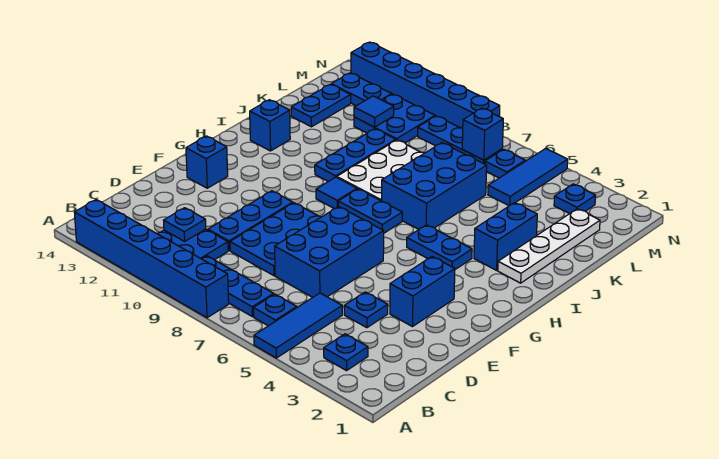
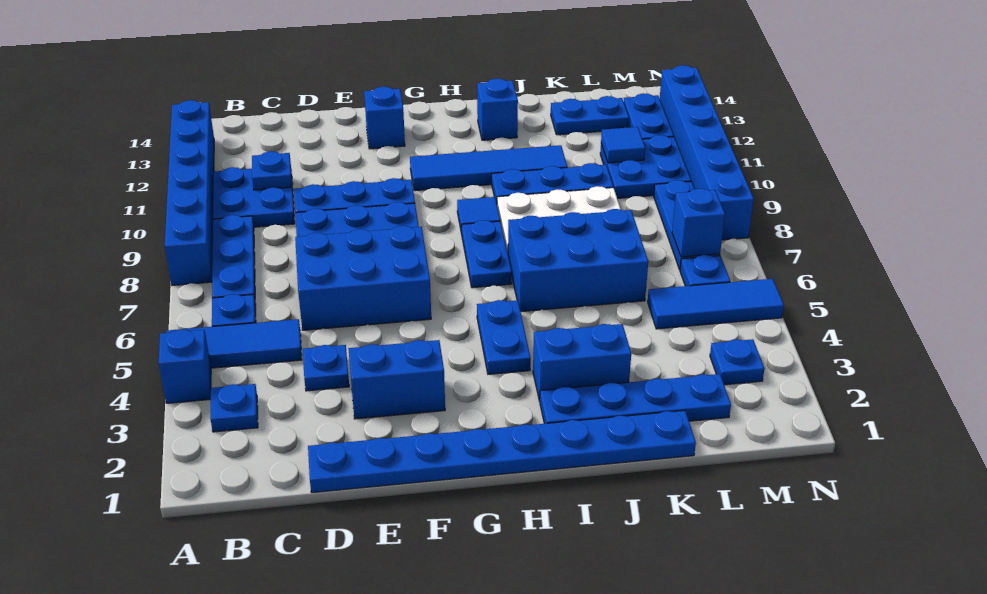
none -> blue 1x1 brick [159,329,211,403]
none -> blue 1x8 plate [308,411,696,493]
none -> blue 1x4 tile [410,145,567,191]
white 1x4 plate [498,209,600,283] -> blue 1x4 plate [540,374,731,424]

